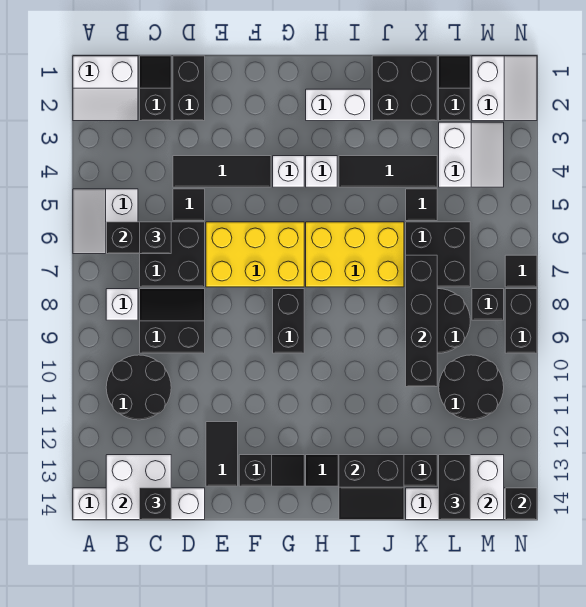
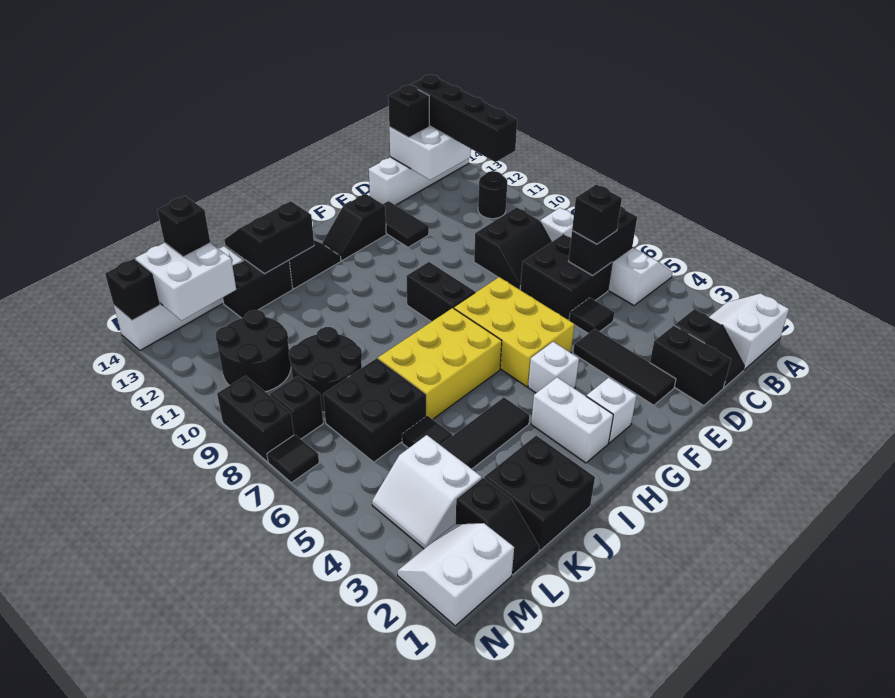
black 2x2 round brick [106,355,171,420] -> black 1x1 round brick [478,171,507,219]
black 1x3 tile [173,156,271,187] -> black 1x3 tile turned to [573,329,676,405]
yellow 2x3 brick [206,222,304,287] -> yellow 2x3 brick turned to [454,277,574,387]
white 1x2 brick [306,89,371,121] -> white 1x2 brick turned to [531,377,613,463]
white 1x1 brick [306,156,337,187] -> white 1x1 brick moved to [586,378,637,443]
black 1x4 brick [406,255,437,387] -> black 1x4 brick moved to [411,75,517,162]
black 1x2 brick [439,455,470,520] -> black 1x1 brick [157,196,210,257]
white 2x2 slope [472,56,537,121] -> white 2x2 slope turned to [398,523,514,626]

